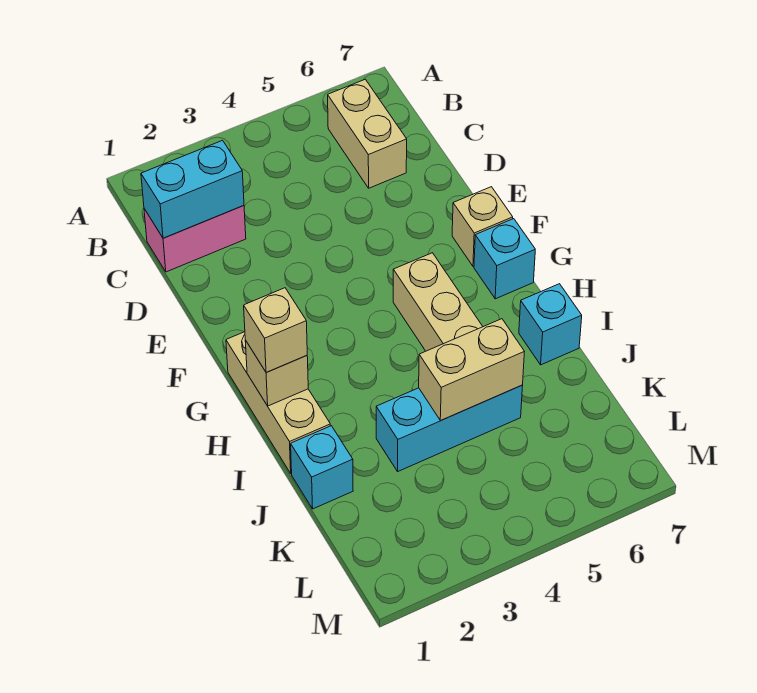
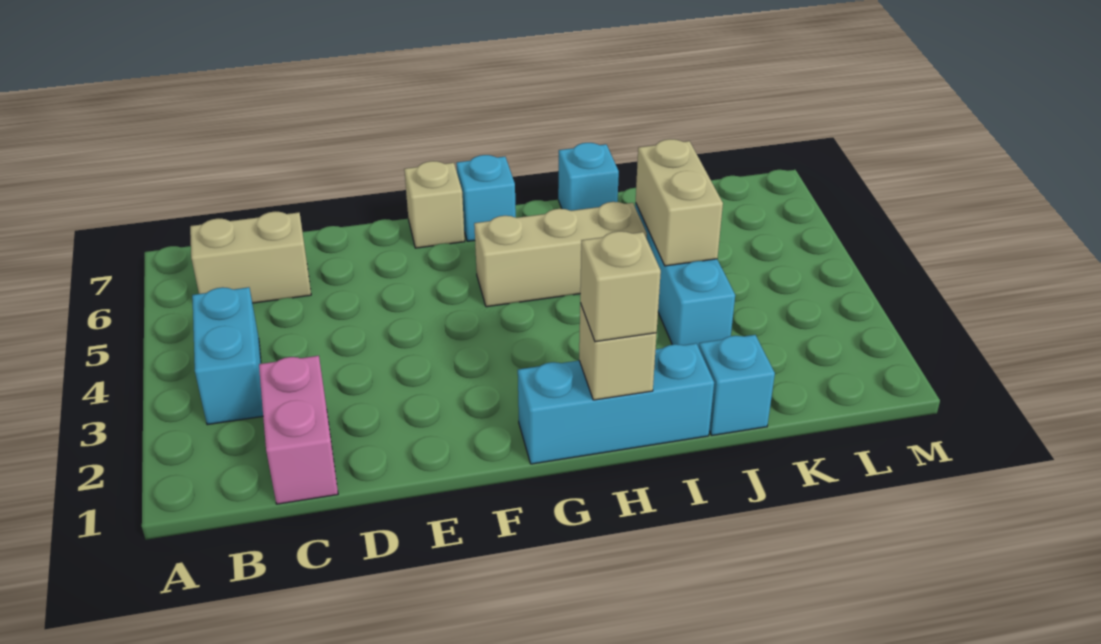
cyan 1x2 brick [141,140,244,238] -> cyan 1x2 brick moved to [192,287,263,425]
tan 1x3 brick [226,332,330,473] -> cyan 1x3 brick [518,343,714,464]

